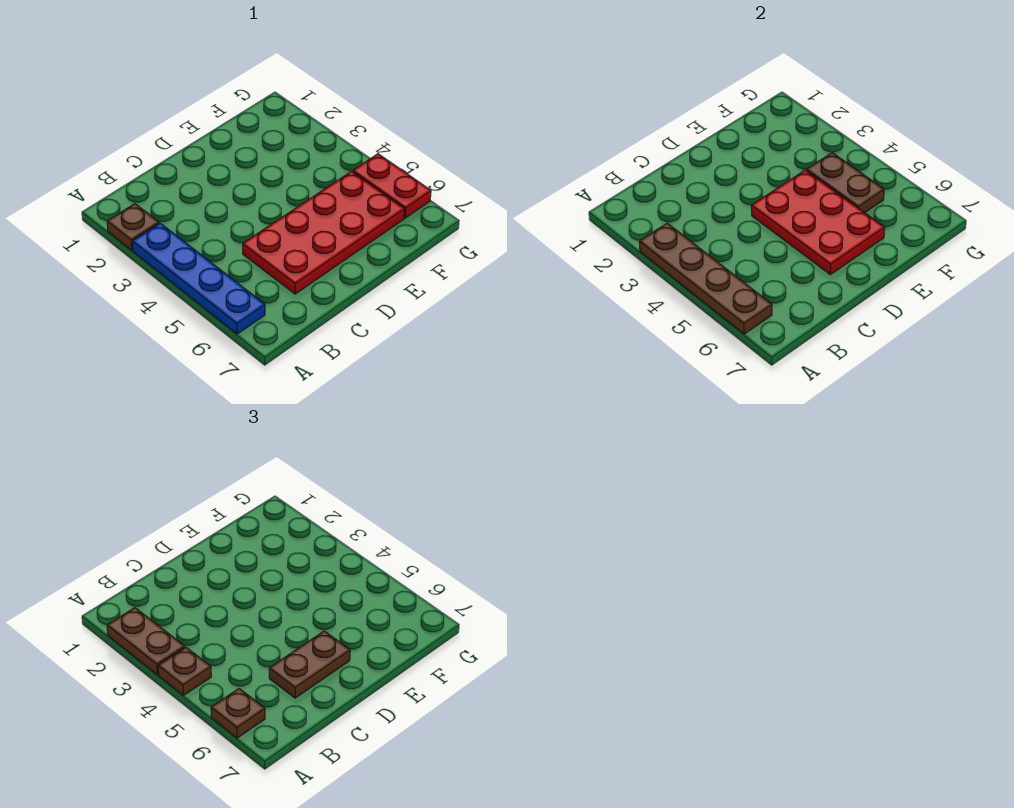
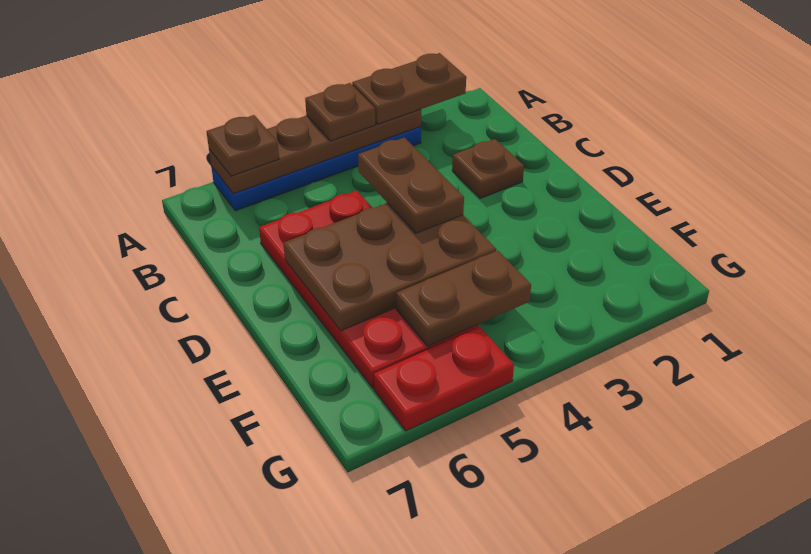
brown 1x1 plate [107,204,159,250] -> brown 1x1 plate moved to [452,139,524,199]
brown 1x2 plate [269,631,350,698] -> brown 1x2 plate moved to [358,137,464,233]
red 2x3 plate [751,170,885,274] -> brown 2x3 plate [283,203,496,331]

